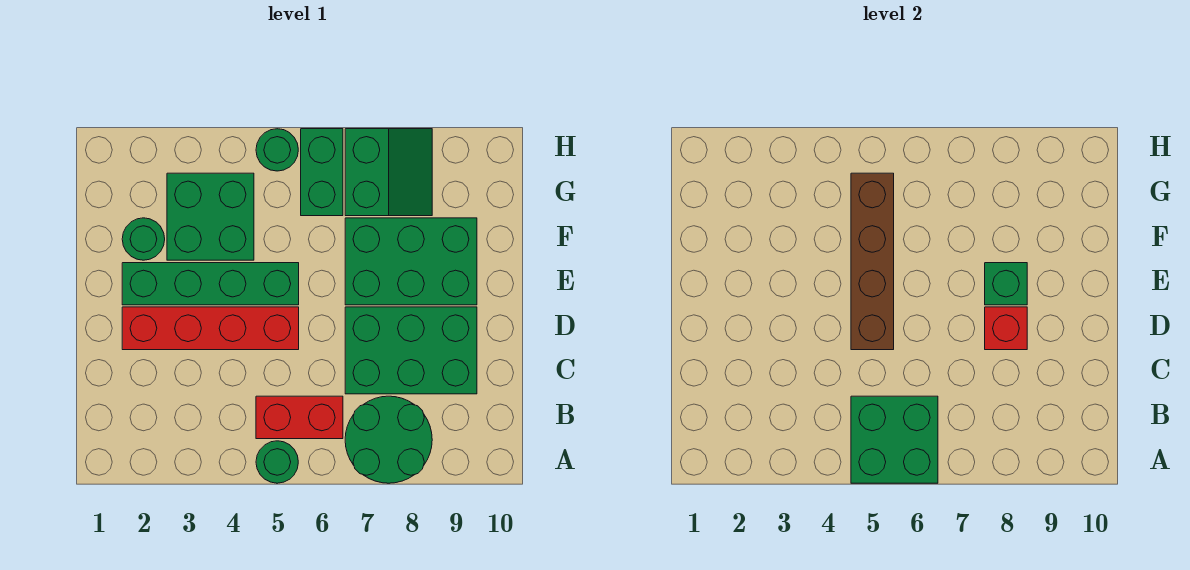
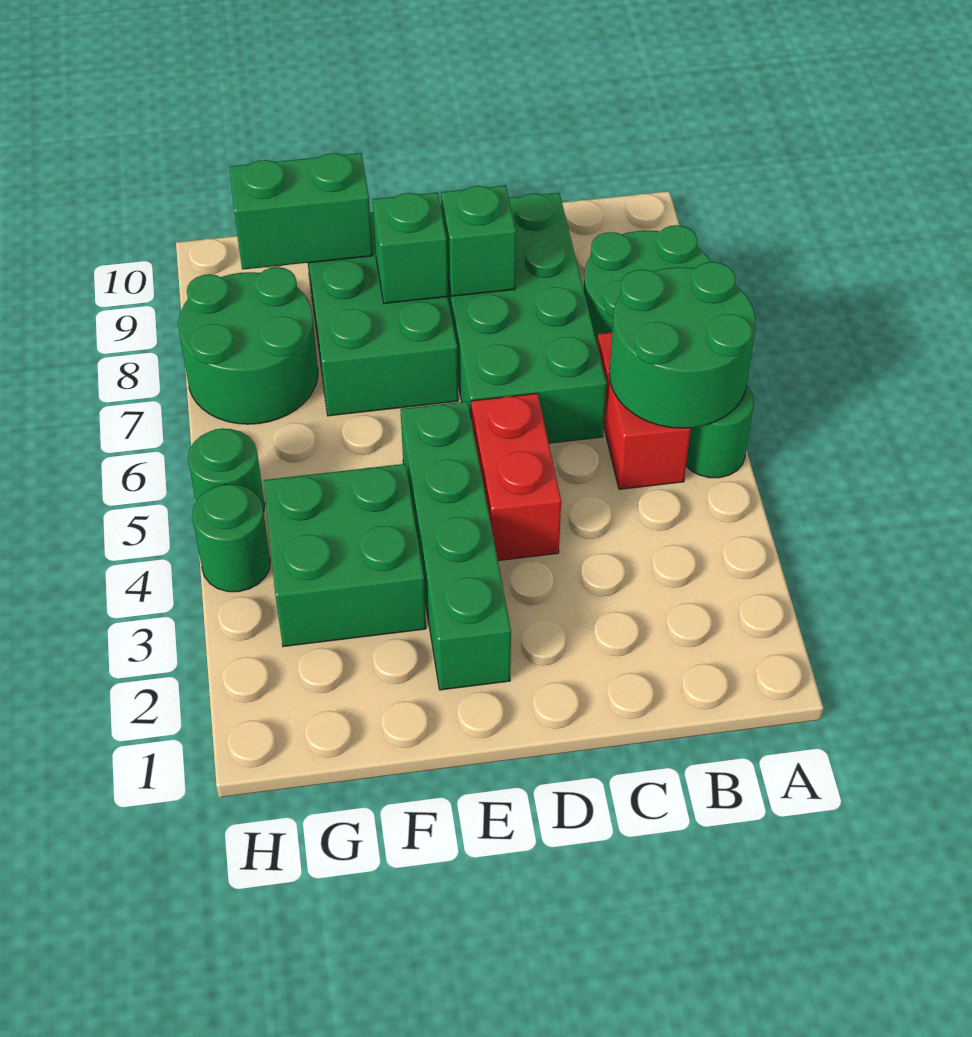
green 2x2 brick [851,396,938,483] -> green 2x2 round brick [609,262,756,428]
green 2x3 brick [345,307,477,394] -> green 2x4 brick [440,193,607,443]
red 1x4 brick [122,307,299,350] -> red 1x2 brick [471,393,561,561]
brown 1x4 brick [851,173,894,350] -> none
red 1x1 brick [985,307,1027,350] -> green 1x1 brick [441,185,516,296]
green 1x1 round brick [122,218,165,260] -> green 1x1 round brick moved to [192,484,270,592]
green 1x2 brick [301,129,343,216] -> green 1x2 brick moved to [230,153,373,270]
green 2x2 slope [345,129,432,216] -> green 2x2 round brick [178,267,318,424]

